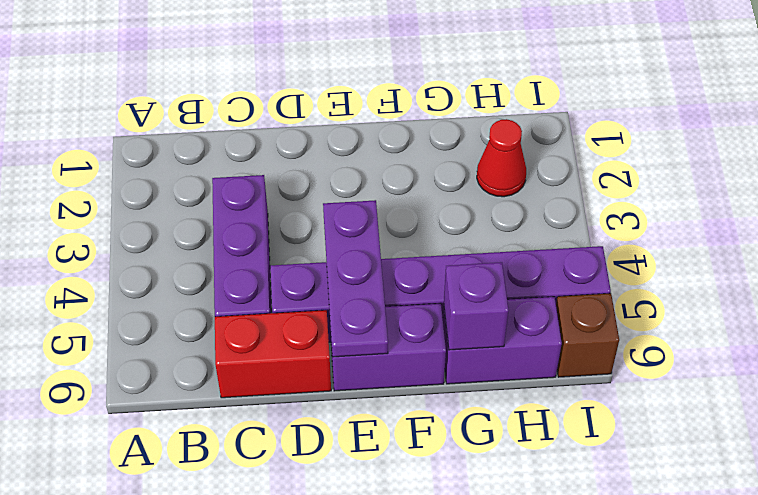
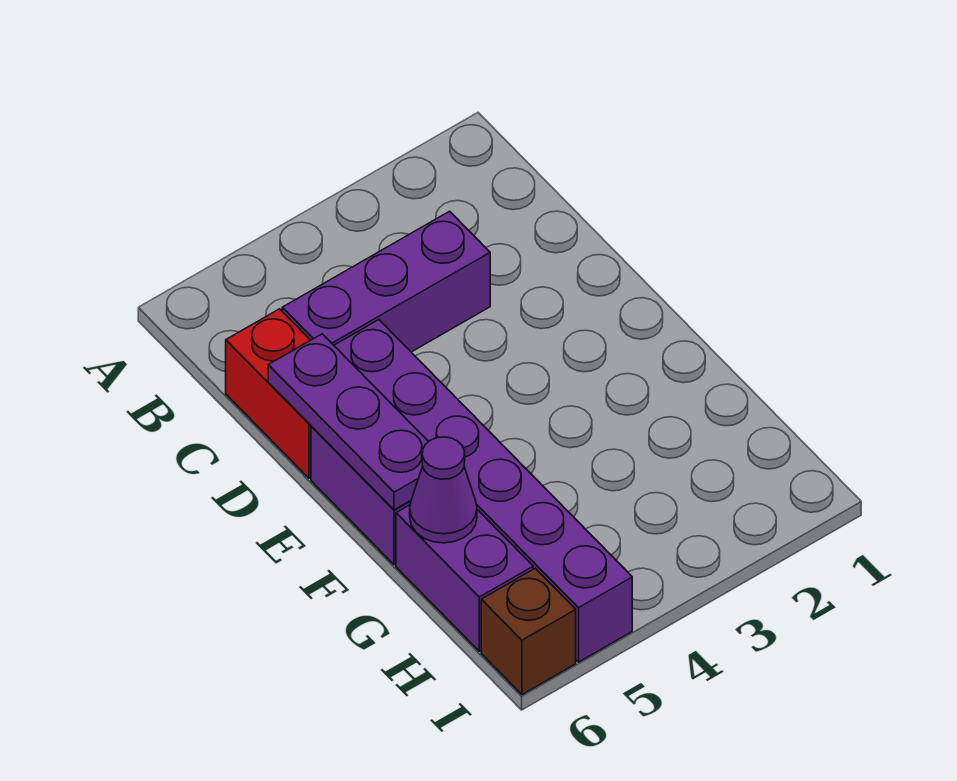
purple 1x3 plate [323,200,388,357] -> purple 1x3 plate turned to [268,334,428,510]
purple 1x1 brick [444,262,508,350] -> purple 1x1 cone [410,437,477,543]
red 1x1 cone [477,119,526,197] -> none

